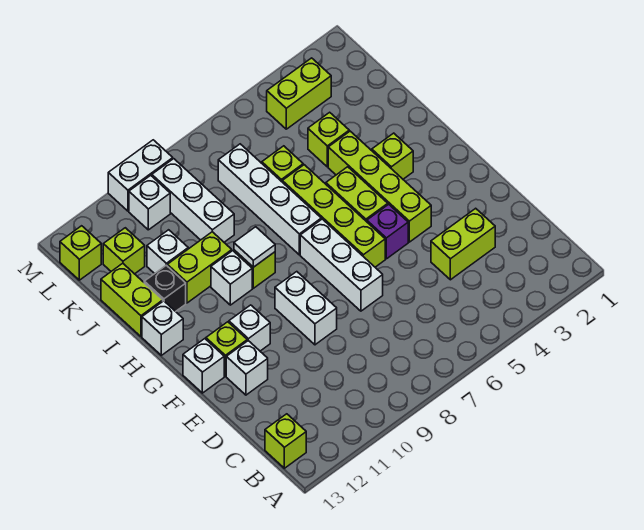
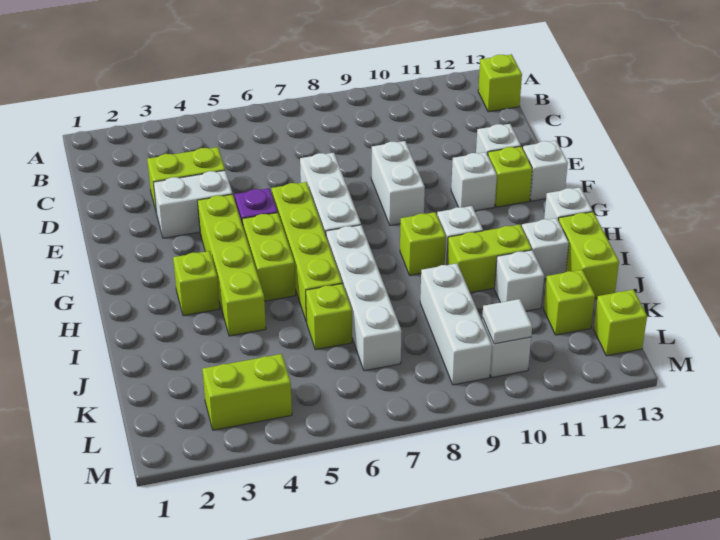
white 1x1 tile [234,227,275,267] -> white 1x1 tile moved to [482,299,532,344]
black 1x1 brick [144,265,186,312] -> white 1x1 brick [522,218,569,279]
lime 1x1 brick [308,112,349,167] -> none
white 1x2 brick [108,140,173,211] -> white 1x2 brick moved to [153,170,233,238]

